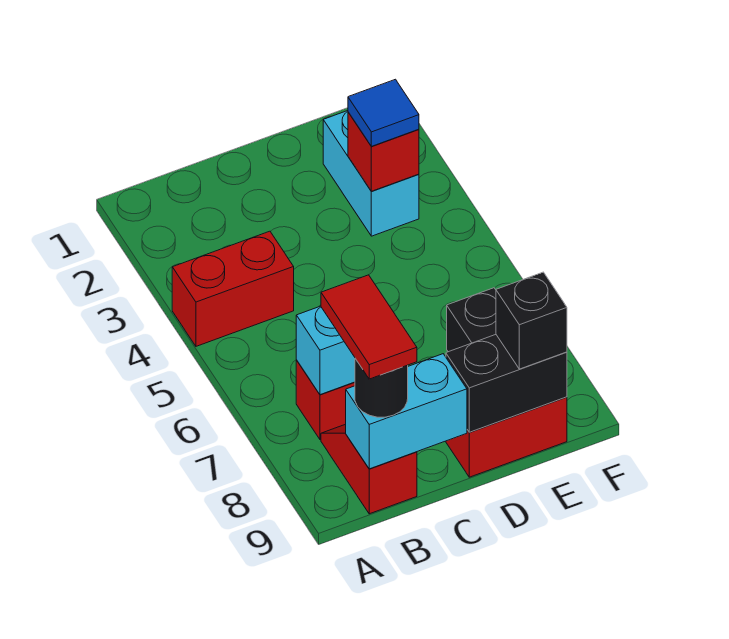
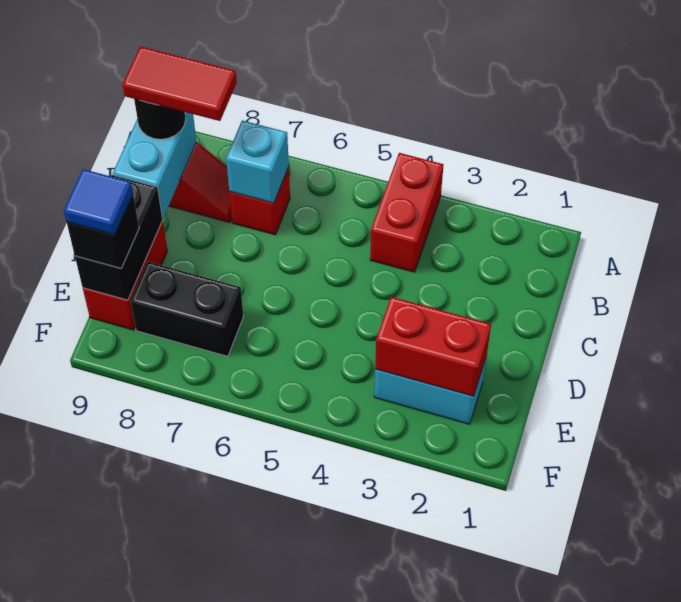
red 1x1 brick [348,112,419,191] -> red 1x2 brick [375,297,491,396]
blue 1x1 tile [348,79,419,146] -> blue 1x1 tile moved to [64,169,133,235]

